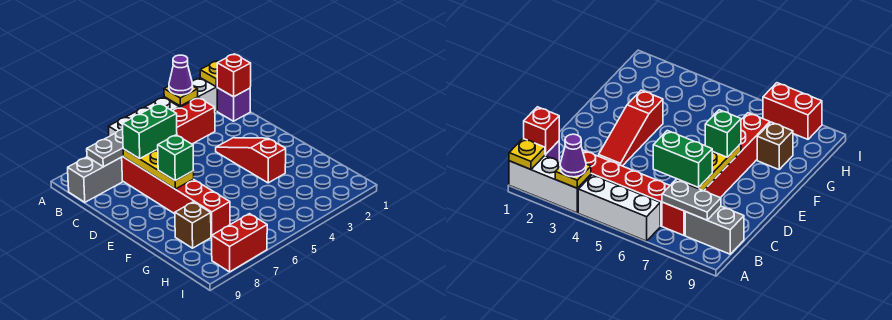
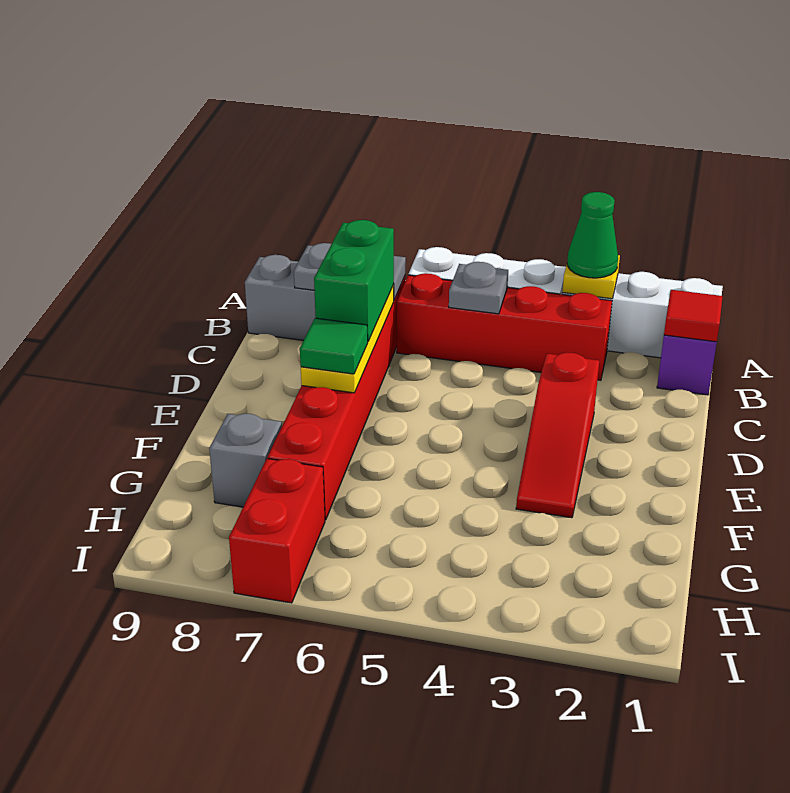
yellow 1x1 plate [200,61,218,87] -> none
purple 1x1 cone [169,55,193,95] -> green 1x1 cone [567,192,618,278]
red 1x1 brick [217,54,251,97] -> red 1x1 tile [664,290,723,342]
none -> grey 1x1 plate [449,262,508,314]
green 1x2 brick [122,104,177,159] -> green 1x2 brick turned to [314,220,394,341]
red 1x3 slope [216,138,286,183] -> red 1x3 slope turned to [516,352,599,518]
green 1x1 brick [158,135,194,181] -> green 1x1 tile [300,318,368,374]
brown 1x1 brick [175,202,211,248] -> grey 1x1 brick [209,414,282,507]
red 1x2 brick [212,214,267,272] -> red 1x2 brick turned to [229,459,325,603]

